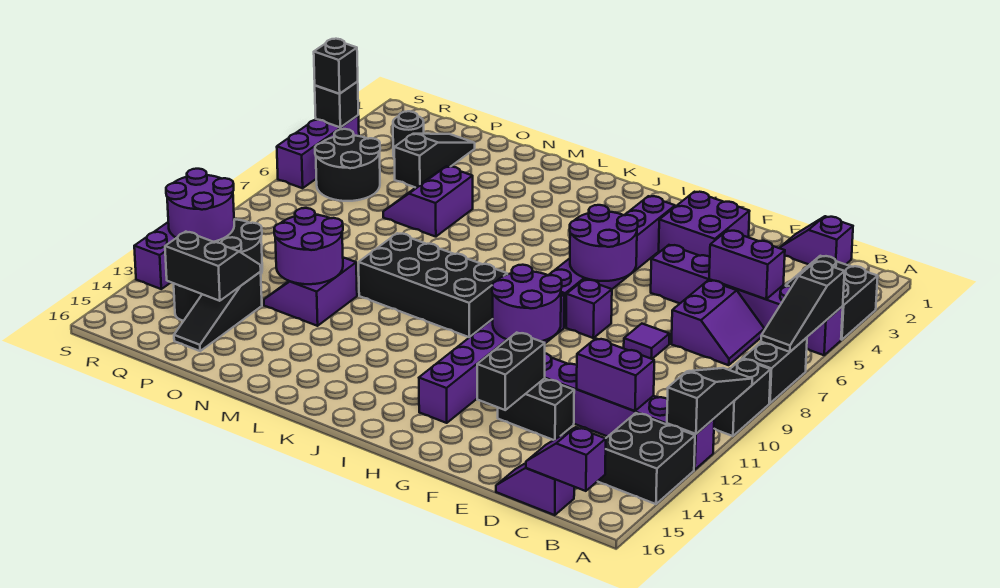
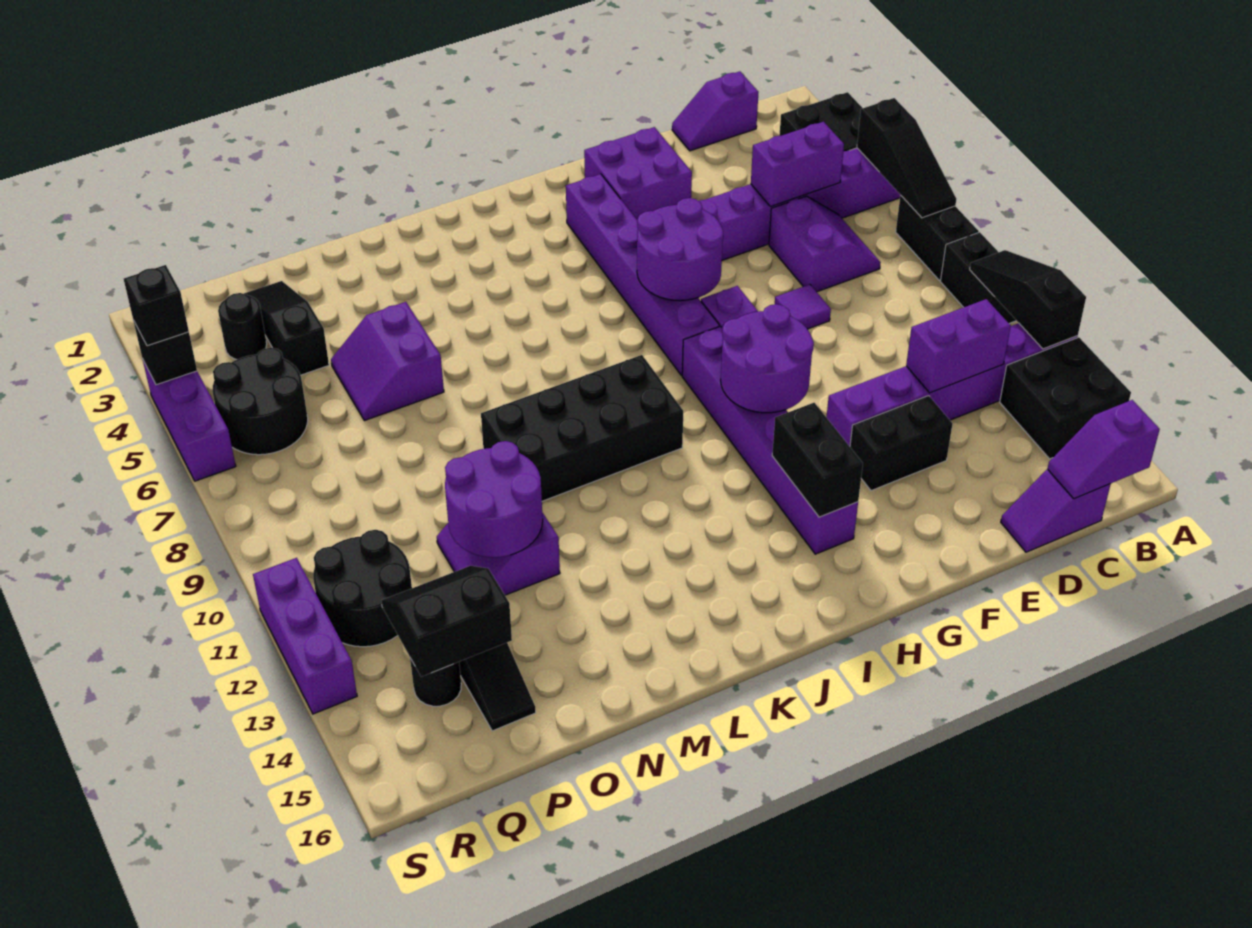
black 1x2 brick [477,333,545,410] -> black 1x2 brick moved to [772,403,863,517]
purple 2x2 round brick [166,169,234,242] -> none

